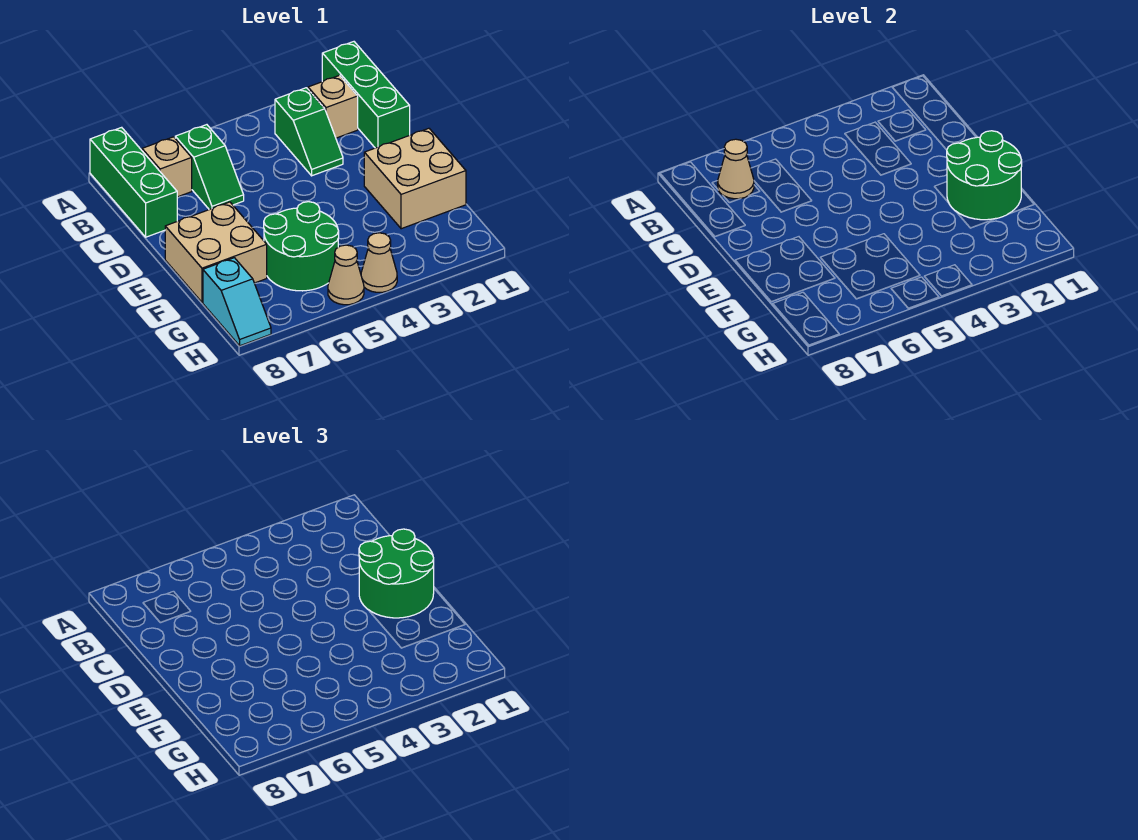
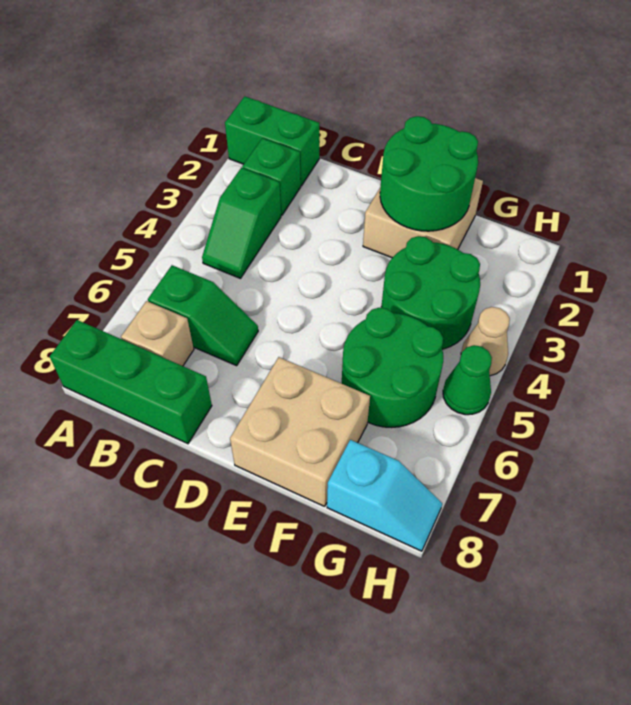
green 1x3 brick [322,42,410,148] -> green 1x2 brick [225,96,319,186]
tan 1x1 brick [308,75,358,138] -> green 1x1 brick [242,138,301,215]
green 1x2 slope [275,88,343,176] -> green 1x2 slope turned to [202,168,281,278]
tan 1x1 cone [718,139,754,199] -> none
green 2x2 round brick [359,529,434,618] -> green 2x2 round brick moved to [381,236,480,349]
tan 1x1 cone [328,245,364,305] -> green 1x1 cone [443,345,492,415]

